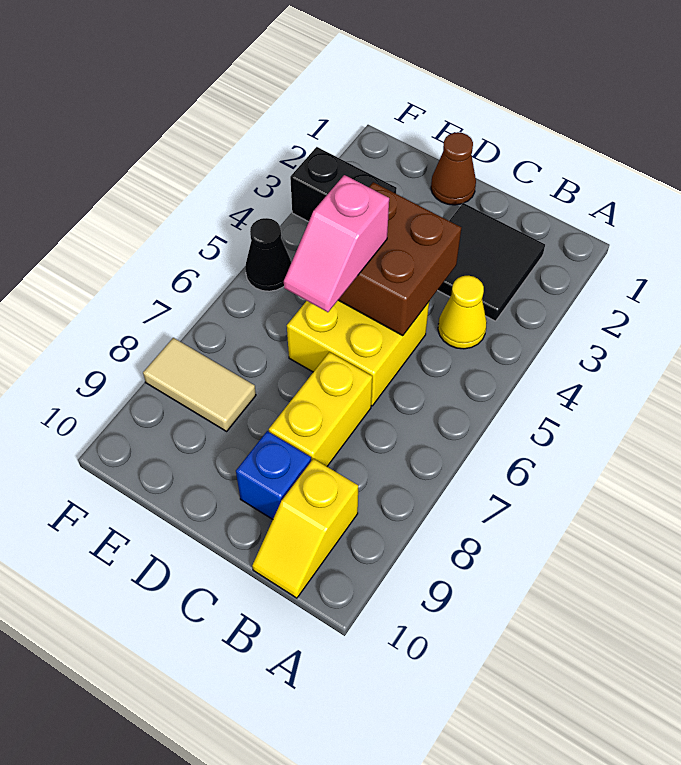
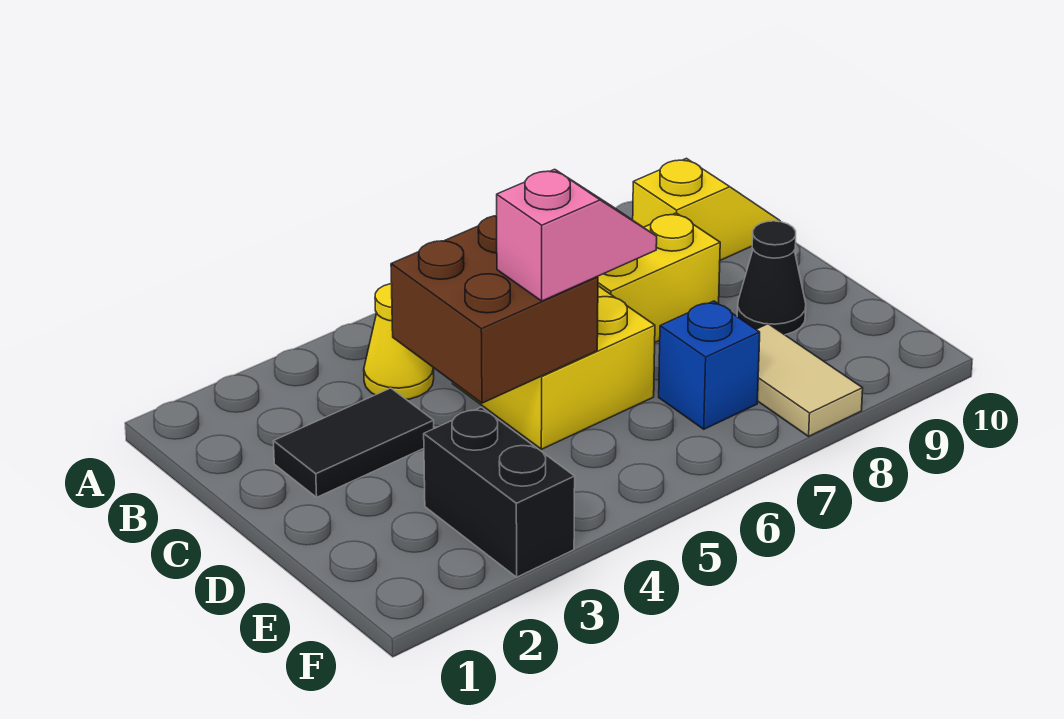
black 2x2 tile [438,203,545,321] -> black 1x2 tile [274,388,434,497]
blue 1x1 brick [236,431,311,519] -> blue 1x1 brick moved to [659,301,760,429]
brown 1x1 cone [431,132,476,205] -> none
black 1x1 cone [245,218,291,291] -> black 1x1 cone moved to [737,221,806,335]

